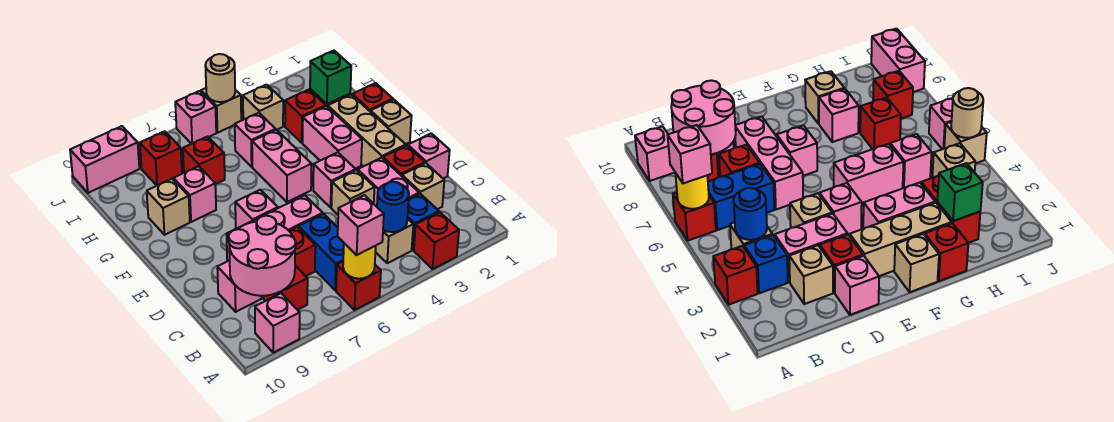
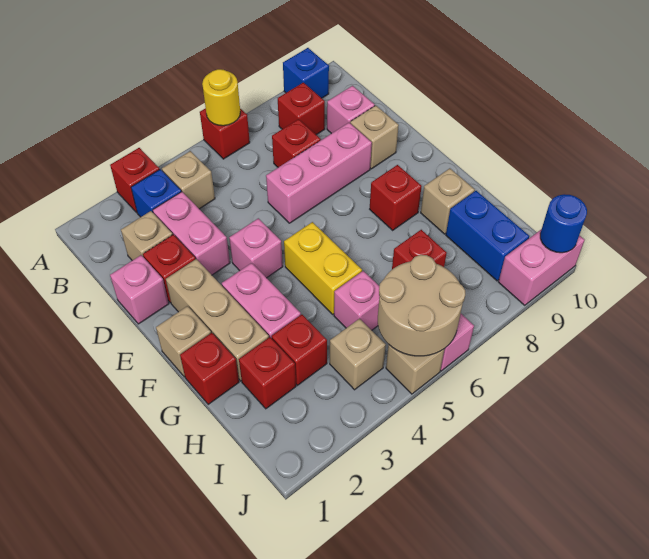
pink 1x1 brick [338,195,384,255] -> none
pink 1x1 brick [255,293,300,353] -> blue 1x1 brick [283,48,329,98]
blue 1x1 round brick [377,182,409,232] -> blue 1x1 round brick moved to [540,194,587,253]
blue 1x2 brick [299,214,344,290] -> blue 1x2 brick moved to [446,191,529,281]
pink 2x2 round brick [229,216,296,296] -> none
tan 1x1 brick [331,170,374,215] -> tan 1x1 brick moved to [350,105,399,169]
pink 1x1 brick [235,190,278,229] -> none
pink 1x2 brick [252,130,312,202] -> yellow 1x2 brick [284,222,362,314]
pink 1x1 brick [174,166,216,222] -> none
green 1x1 brick [310,51,351,104] -> none
red 1x1 brick [140,131,182,185] -> red 1x1 brick moved to [370,165,422,230]
tan 1x1 round brick [205,54,235,102] -> tan 2x2 round brick [378,255,465,356]

